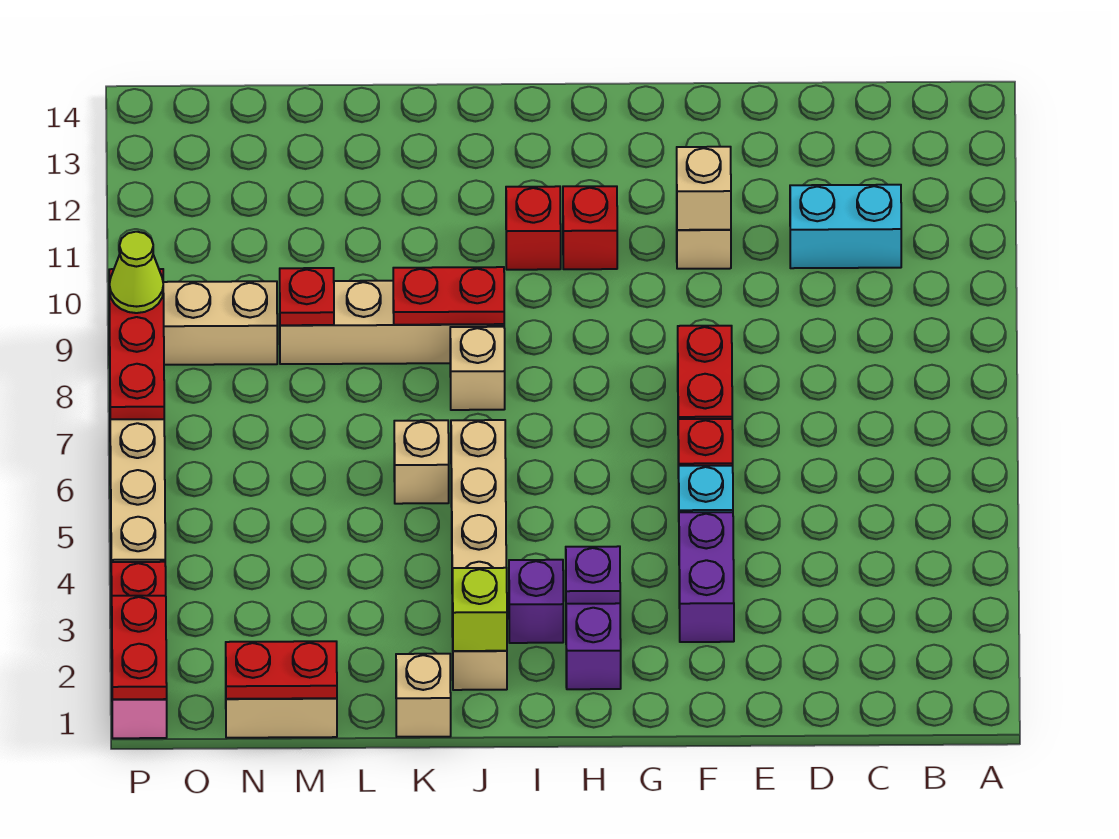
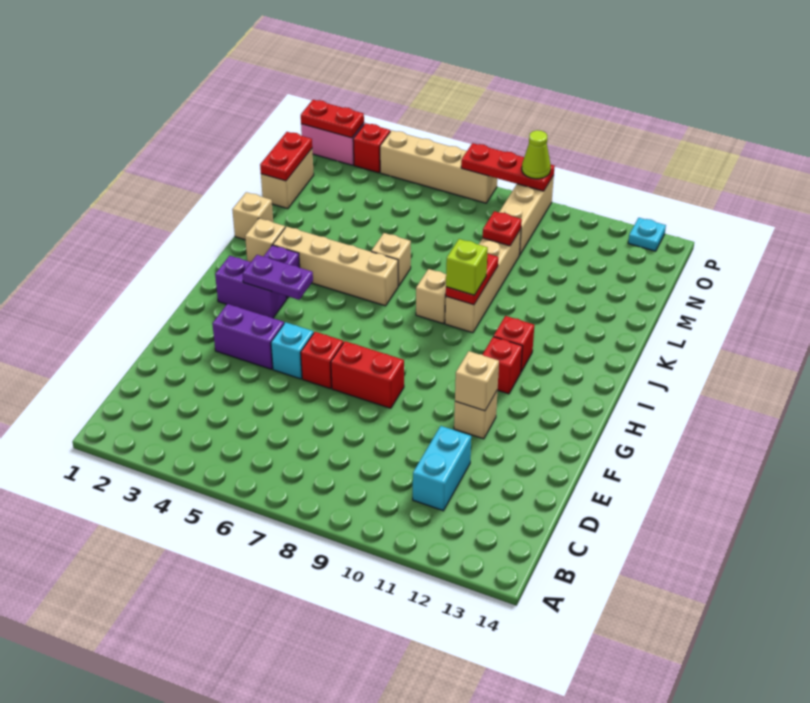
purple 1x1 plate [566,546,620,604] -> purple 1x2 plate [243,255,313,300]
lime 1x1 brick [452,568,507,651] -> lime 1x1 brick moved to [446,239,488,295]
none -> cyan 1x1 plate [628,218,666,251]

